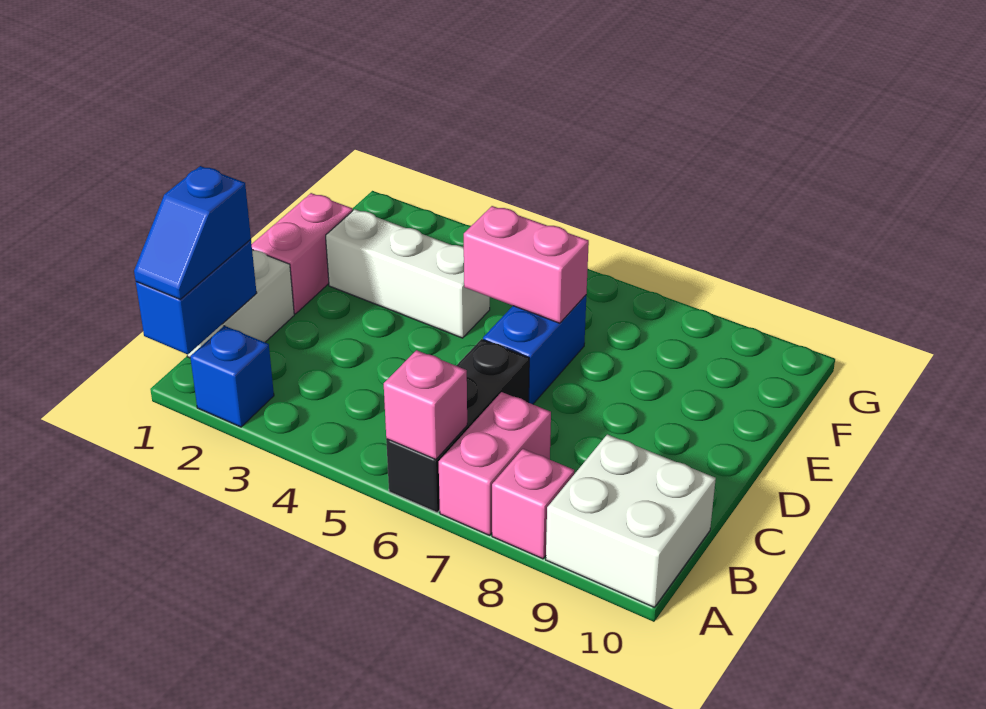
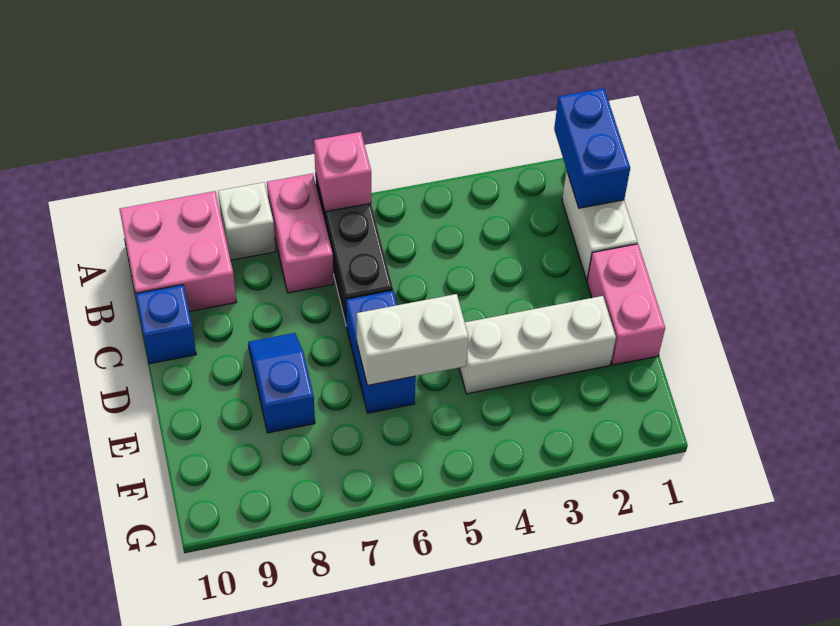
blue 1x2 slope [134,166,251,299] -> blue 1x2 slope moved to [248,333,315,433]
blue 1x1 brick [190,326,274,427] -> blue 1x1 brick moved to [136,285,196,364]
pink 1x1 brick [492,449,574,559] -> white 1x1 brick [218,182,276,260]
white 2x2 brick [546,434,716,607] -> pink 2x2 brick [120,191,236,312]
pink 1x2 brick [464,206,589,323] -> white 1x2 brick [357,294,469,385]

